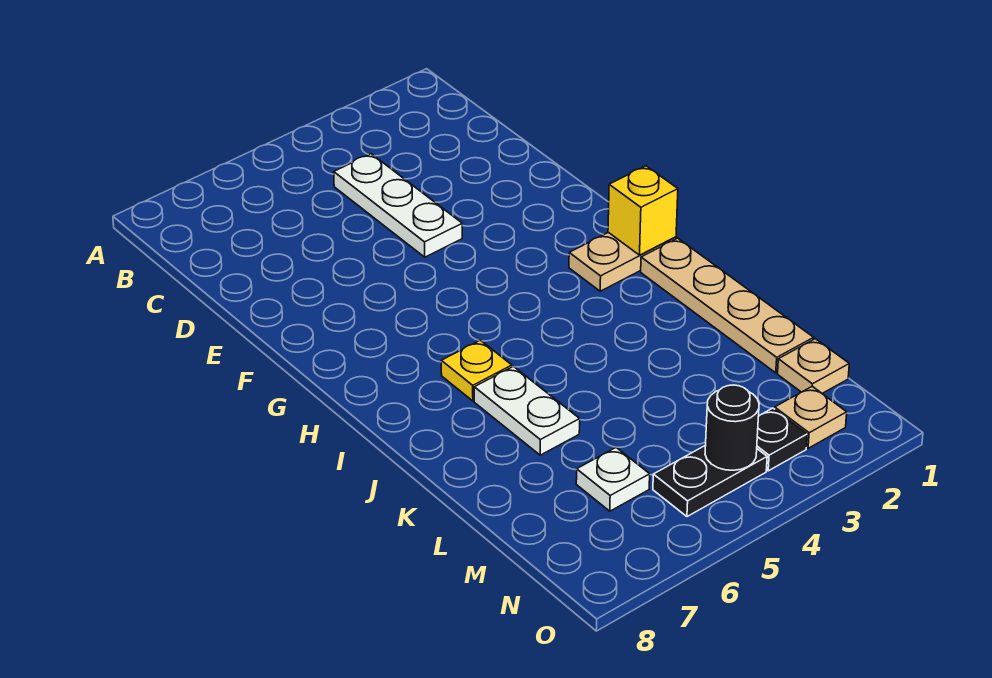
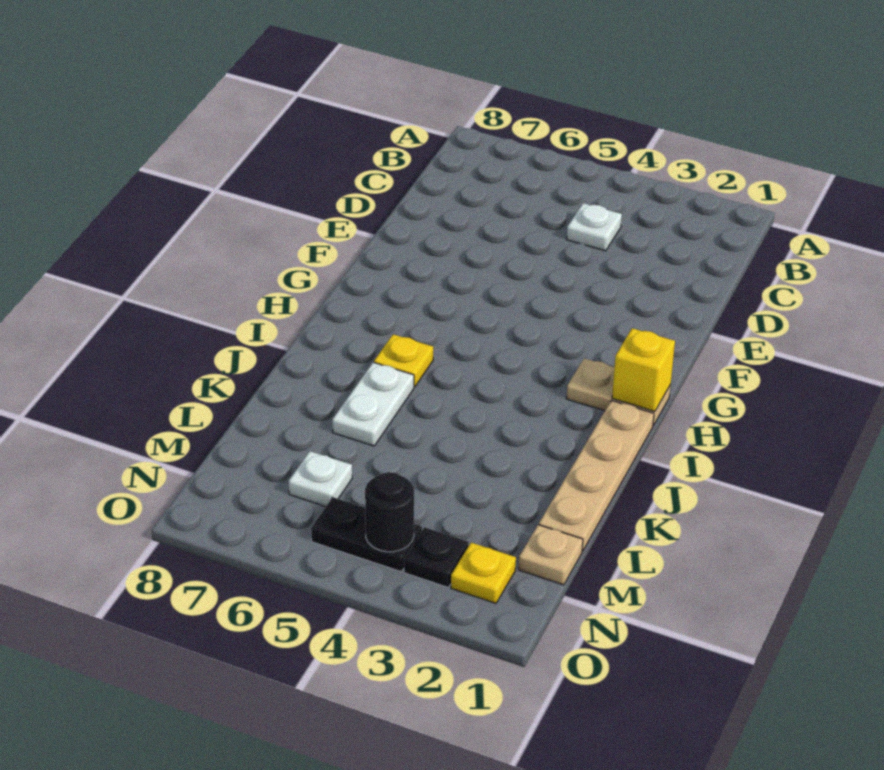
white 1x3 plate [334,154,462,257] -> white 1x1 plate [567,203,622,251]
tan 1x1 plate [775,386,847,448] -> yellow 1x1 plate [451,543,516,603]

